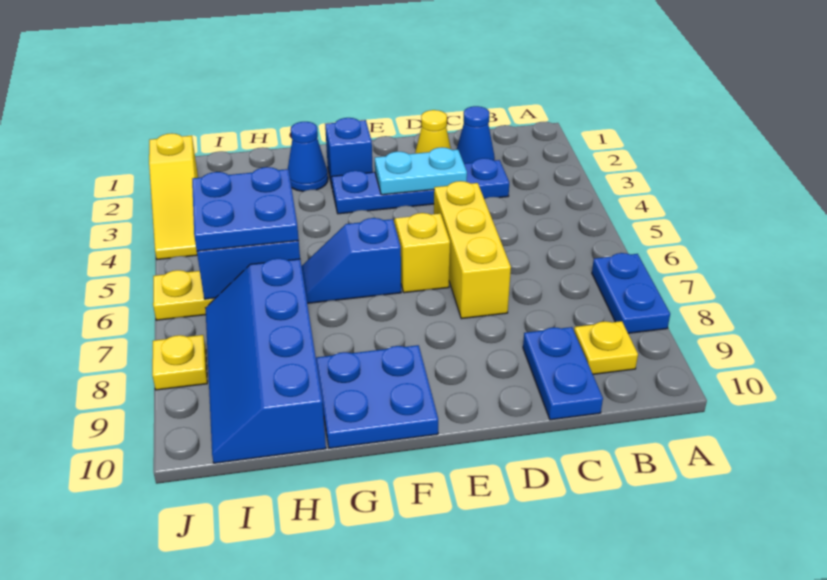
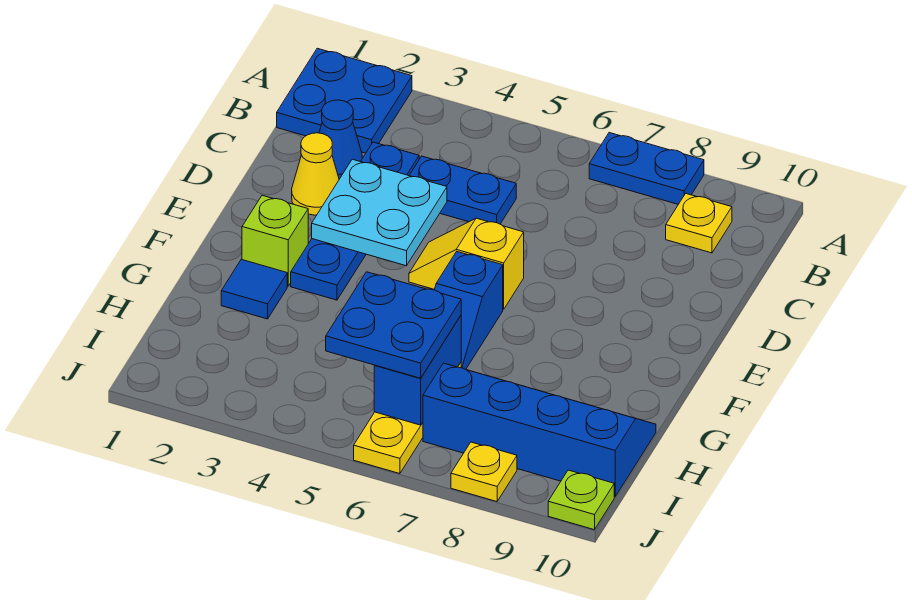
blue 1x2 plate [523,327,603,420] -> blue 1x2 plate moved to [409,156,516,224]
cyan 1x2 plate [375,147,467,195] -> cyan 2x2 plate [312,159,447,266]
yellow 1x3 brick [434,181,511,319] -> none
blue 1x1 brick [325,118,373,185] -> lime 1x1 brick [242,195,308,286]
blue 2x2 plate [316,345,438,448] -> blue 2x2 plate moved to [277,48,412,153]
blue 1x1 cone [288,122,328,191] -> blue 1x1 tile [221,259,287,319]
blue 2x4 slope [206,258,326,463] -> blue 2x4 slope turned to [423,363,656,497]
yellow 1x3 slope [149,133,198,260] -> none
none -> lime 1x1 plate [548,470,614,530]

